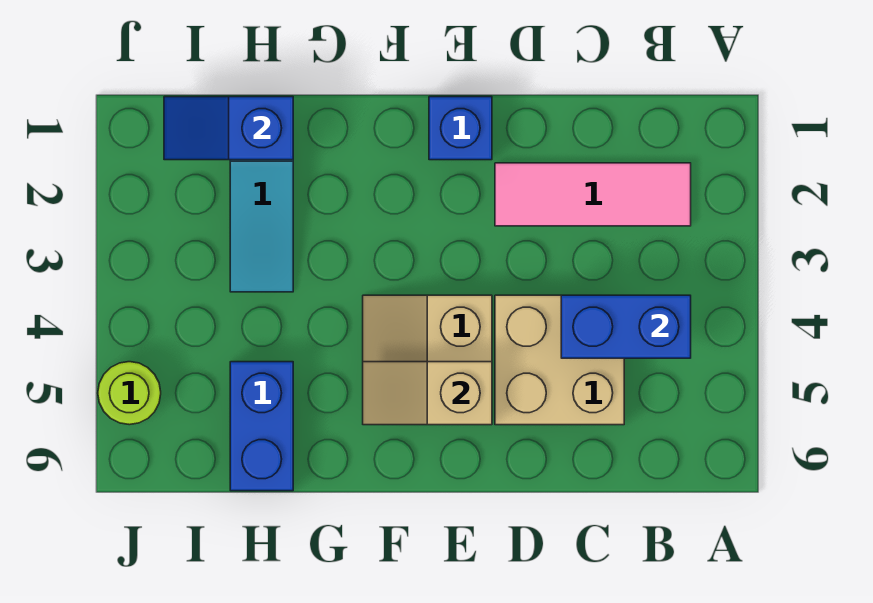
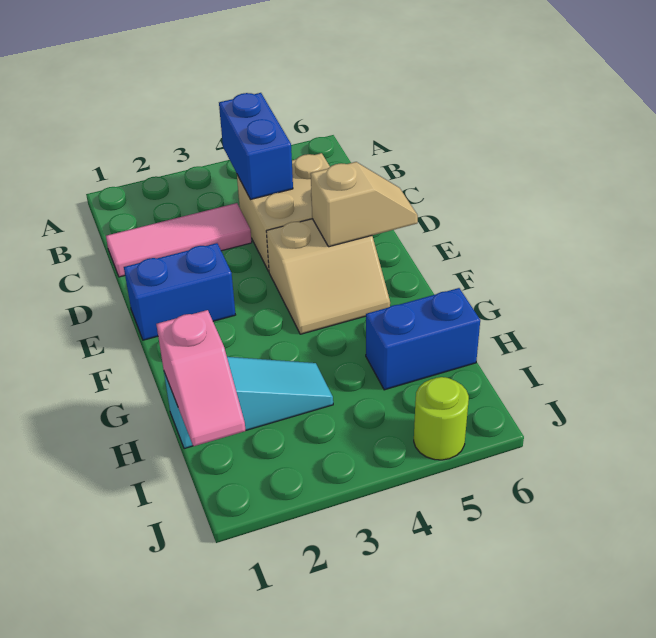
pink 1x3 tile [495,163,691,226] -> pink 1x3 tile turned to [106,203,252,277]
blue 1x1 brick [429,97,492,160] -> blue 1x2 brick [124,243,235,340]
tan 1x2 slope [363,362,492,425] -> tan 1x2 slope turned to [311,162,418,247]
blue 1x2 slope [164,97,293,160] -> pink 1x2 slope [156,310,246,446]

